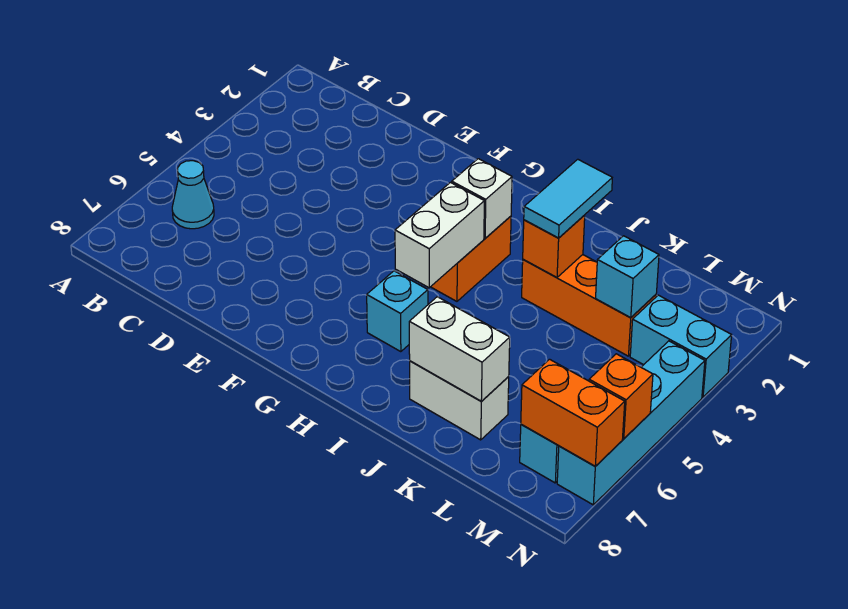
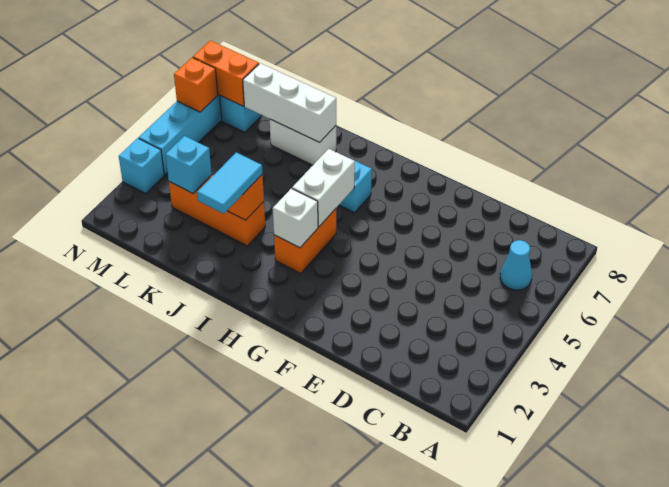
white 1x2 brick [409,297,510,401] -> white 1x3 brick [243,63,336,142]
cyan 1x2 brick [630,295,732,397] -> cyan 1x1 brick [119,138,164,194]

